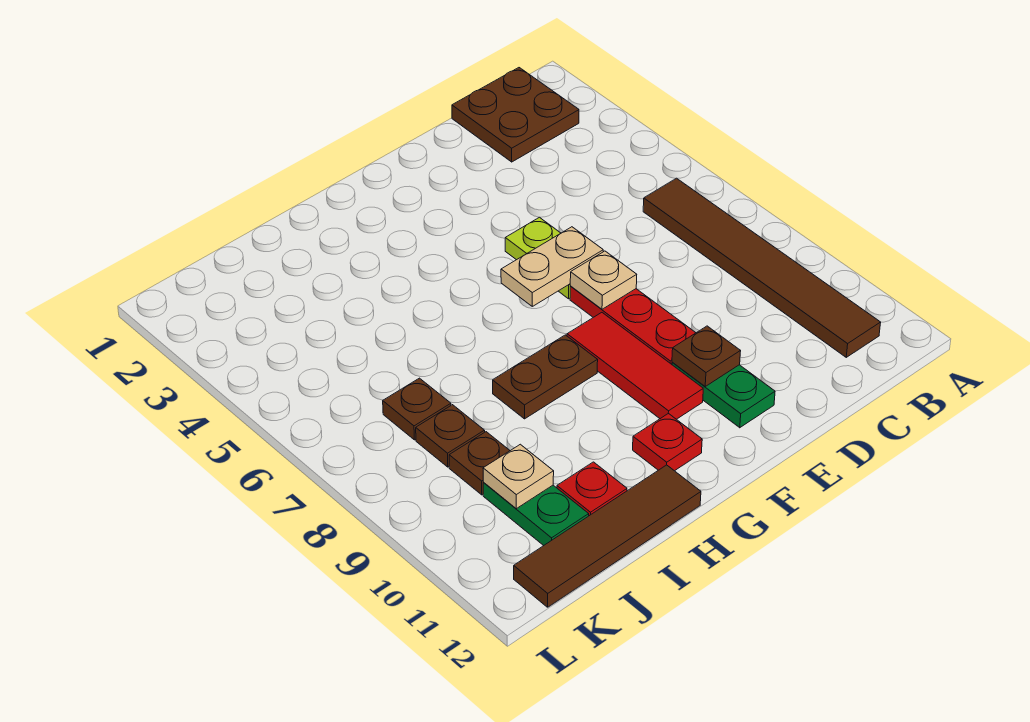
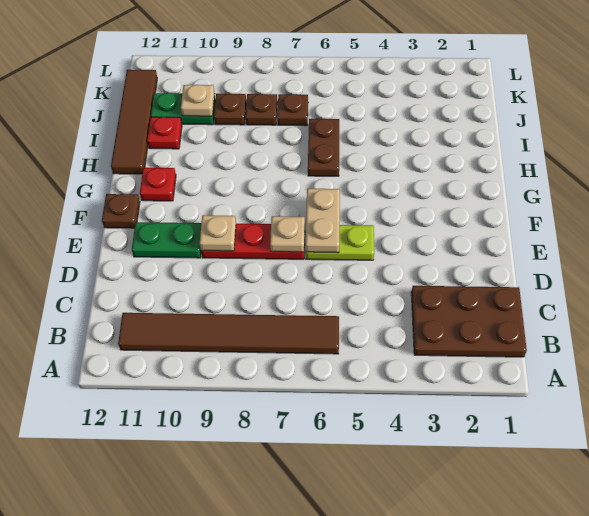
brown 2x2 plate [452,68,579,162] -> brown 2x3 plate [411,286,527,357]
none -> tan 1x1 plate [200,215,236,251]
brown 1x1 plate [672,326,741,386] -> brown 1x1 plate moved to [102,194,140,228]
red 1x3 tile [567,313,703,419] -> none
brown 1x2 plate [493,335,598,419] -> brown 1x2 plate moved to [308,119,339,176]

